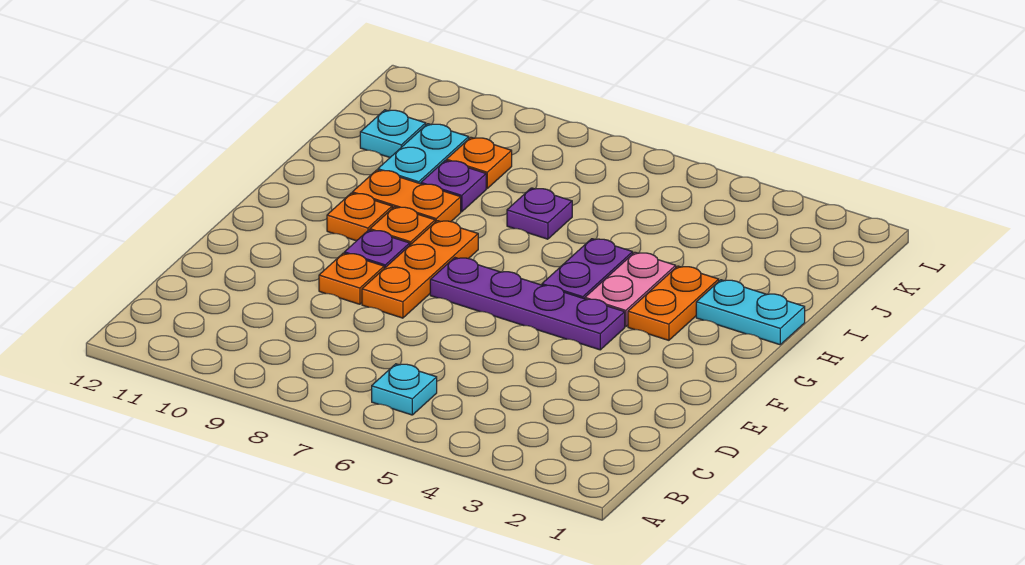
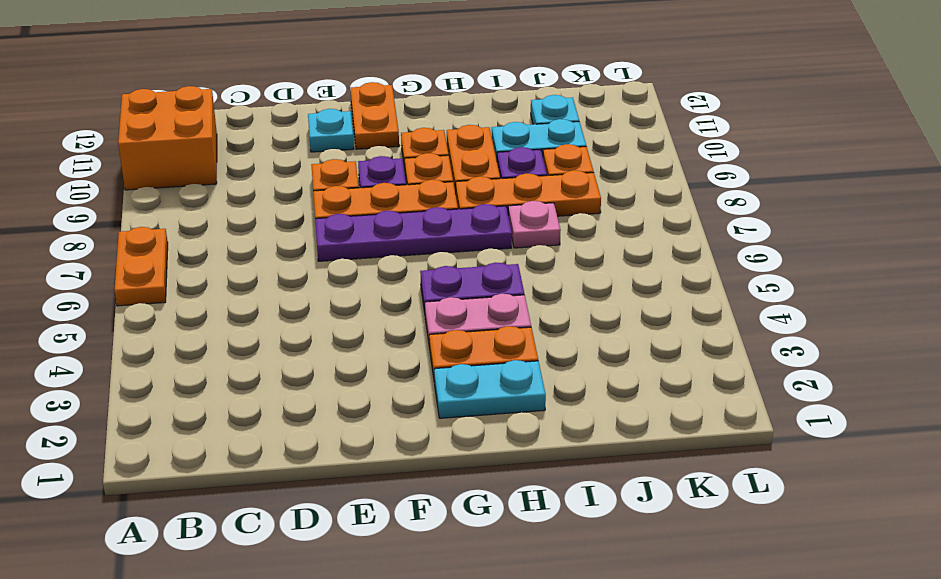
none -> orange 1x2 plate [114,227,168,306]
none -> orange 2x2 brick [118,86,217,190]
cyan 1x1 plate [372,364,437,415] -> cyan 1x1 plate moved to [308,109,354,152]
purple 1x4 plate [430,258,625,350] -> purple 1x4 plate turned to [315,204,512,261]
none -> orange 1x2 plate [350,82,399,149]
cyan 1x2 plate [696,280,805,345] -> cyan 1x2 plate turned to [434,360,546,418]
none -> orange 1x3 plate [456,170,601,216]
purple 1x1 plate [507,188,572,239] -> pink 1x1 plate [508,201,561,248]

